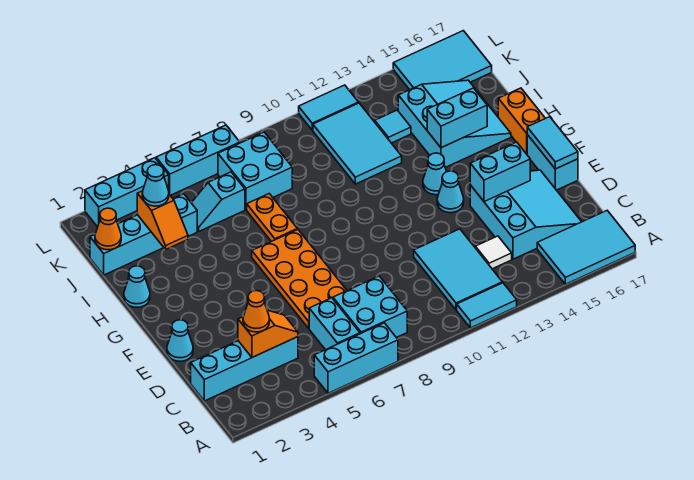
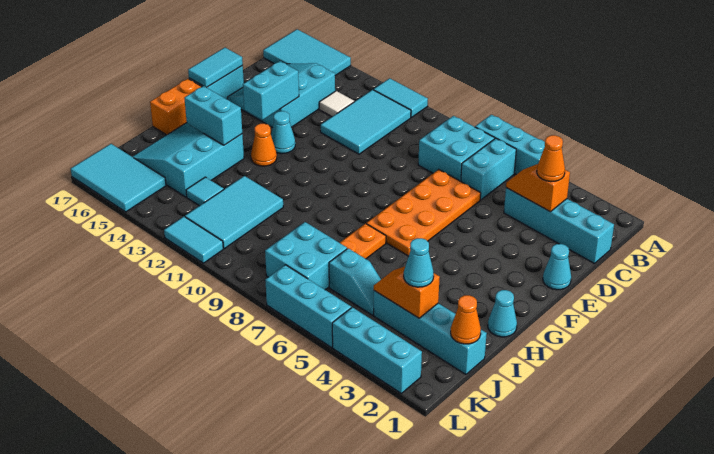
cyan 1x2 brick [470,142,530,202] -> cyan 1x2 brick turned to [243,61,299,120]
cyan 1x1 cone [423,153,447,195] -> orange 1x1 cone [251,123,277,166]
orange 1x2 slope [137,191,188,249] -> orange 1x2 slope turned to [374,267,440,318]

